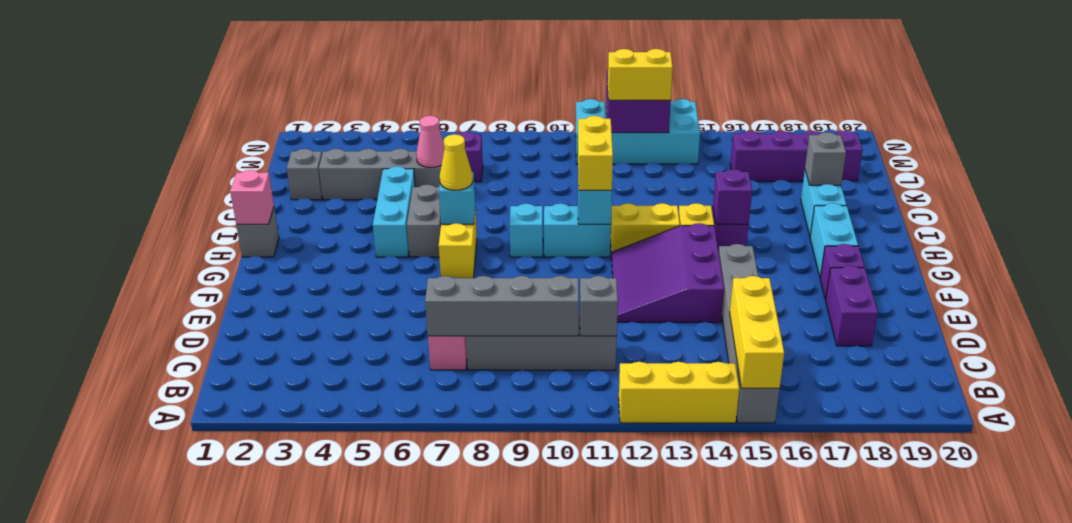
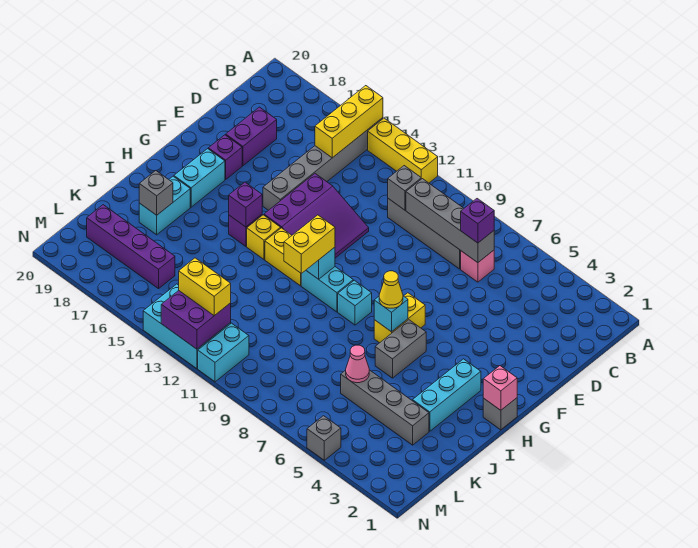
cyan 1x3 brick [373,166,415,257] -> cyan 1x3 brick moved to [413,359,481,431]
grey 1x1 brick [287,149,322,200] -> grey 1x1 brick moved to [307,416,341,460]
purple 1x1 brick [452,131,483,182] -> purple 1x1 brick moved to [461,199,494,243]

